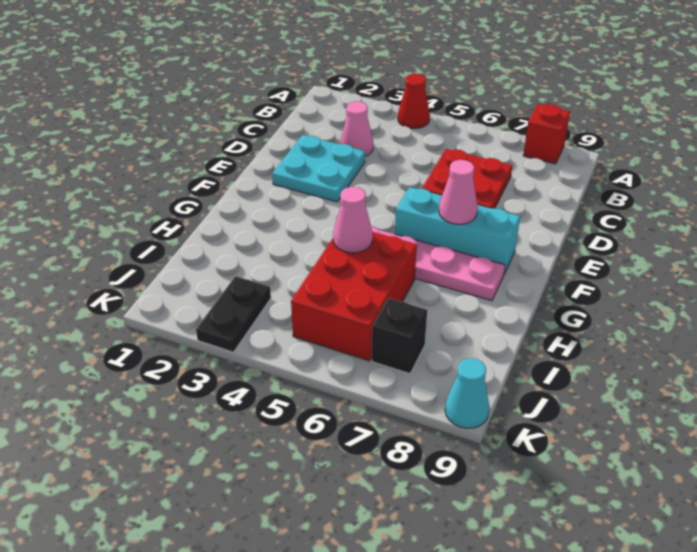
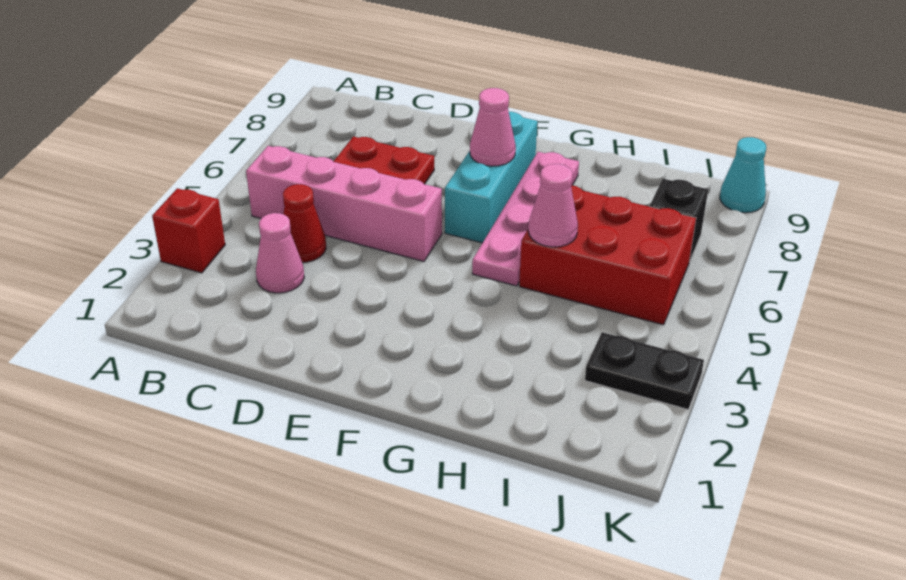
red 1x1 cone [398,74,430,129] -> red 1x1 cone moved to [283,184,326,262]
red 1x1 brick [523,104,570,164] -> red 1x1 brick moved to [152,188,225,273]
none -> pink 1x4 brick [246,146,442,261]
cyan 2x2 plate [272,135,365,202] -> none

